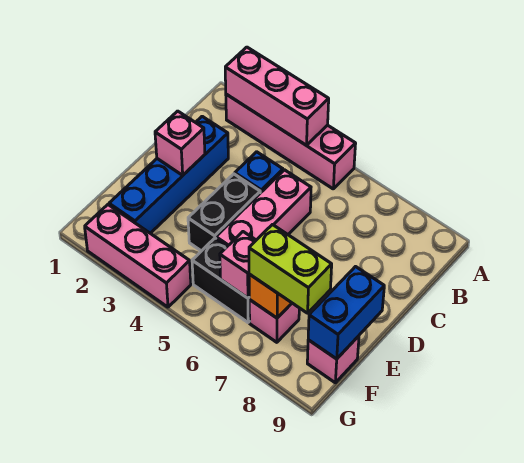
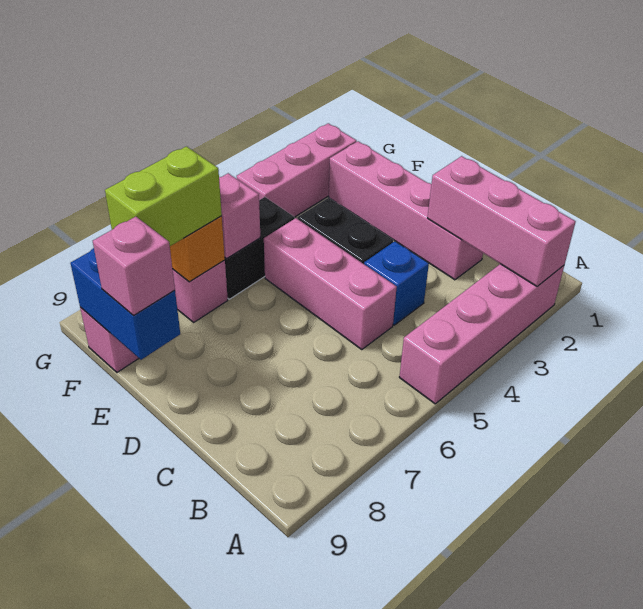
pink 1x3 brick [225,47,329,145] -> pink 1x3 brick turned to [428,156,576,286]
blue 1x4 brick [109,116,228,233] -> pink 1x4 brick [329,141,483,280]
pink 1x1 brick [155,111,205,175] -> pink 1x1 brick moved to [93,217,175,316]

